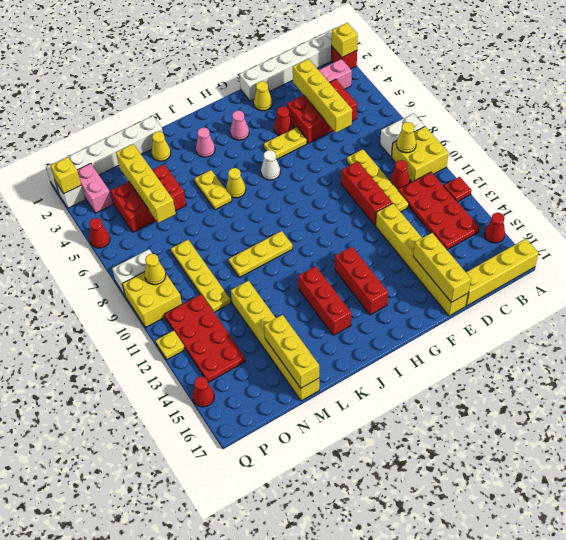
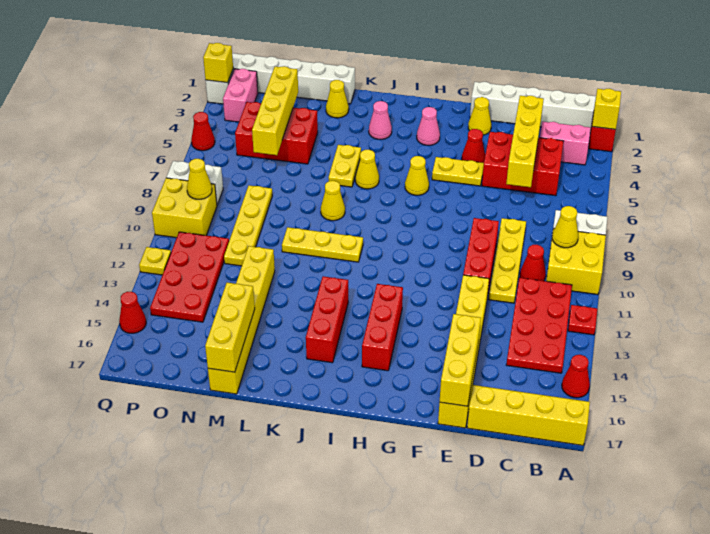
white 1x1 cone [261,150,280,180] -> yellow 1x1 cone [405,156,429,195]
none -> yellow 1x1 cone [321,181,345,221]

